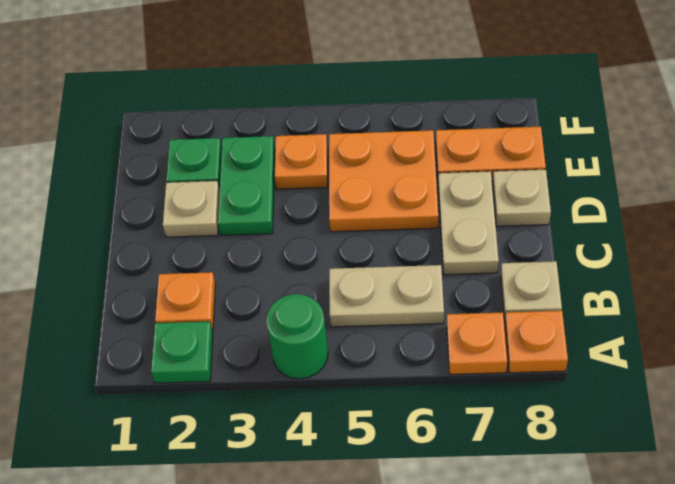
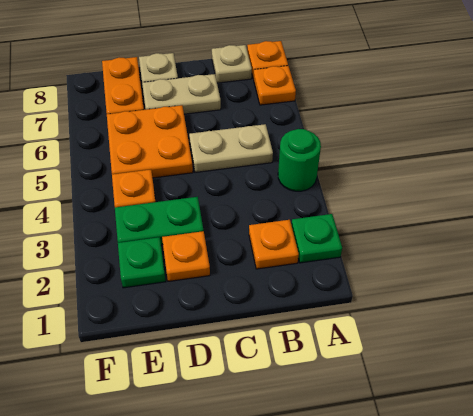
tan 1x2 plate [329,265,444,327] -> tan 1x2 plate turned to [189,124,273,172]
tan 1x1 plate [163,181,220,237] -> orange 1x1 plate [162,231,210,281]

